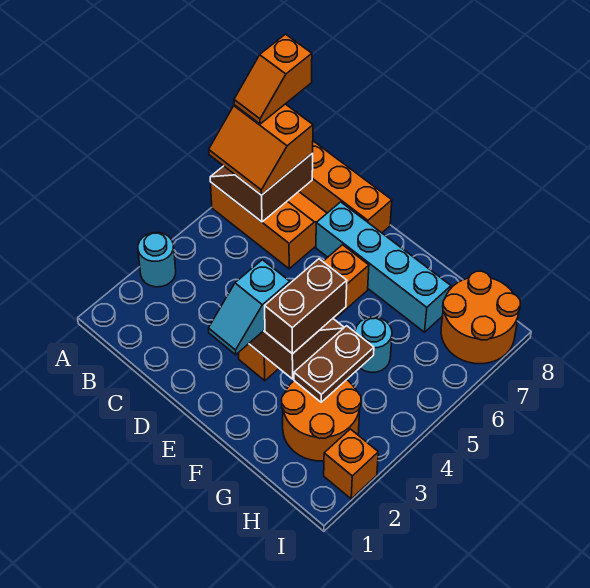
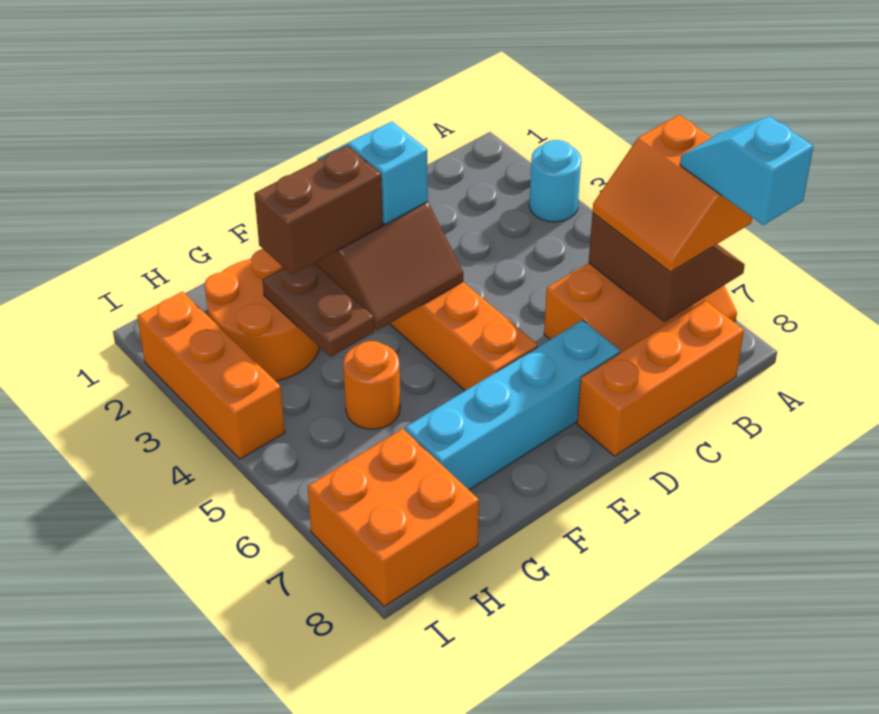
orange 2x2 slope [209,104,313,195] -> orange 2x2 slope turned to [592,115,752,272]
orange 1x2 slope [234,34,312,124] -> cyan 1x2 slope [680,116,813,225]
brown 1x2 brick [265,259,347,354] -> brown 1x2 brick turned to [254,146,383,275]
cyan 1x1 round brick [355,317,392,372] -> orange 1x1 round brick [343,341,400,429]
orange 2x2 round brick [441,271,521,364] -> orange 2x2 brick [308,429,479,607]
orange 1x1 brick [324,429,378,499] -> orange 1x3 brick [137,292,285,459]

